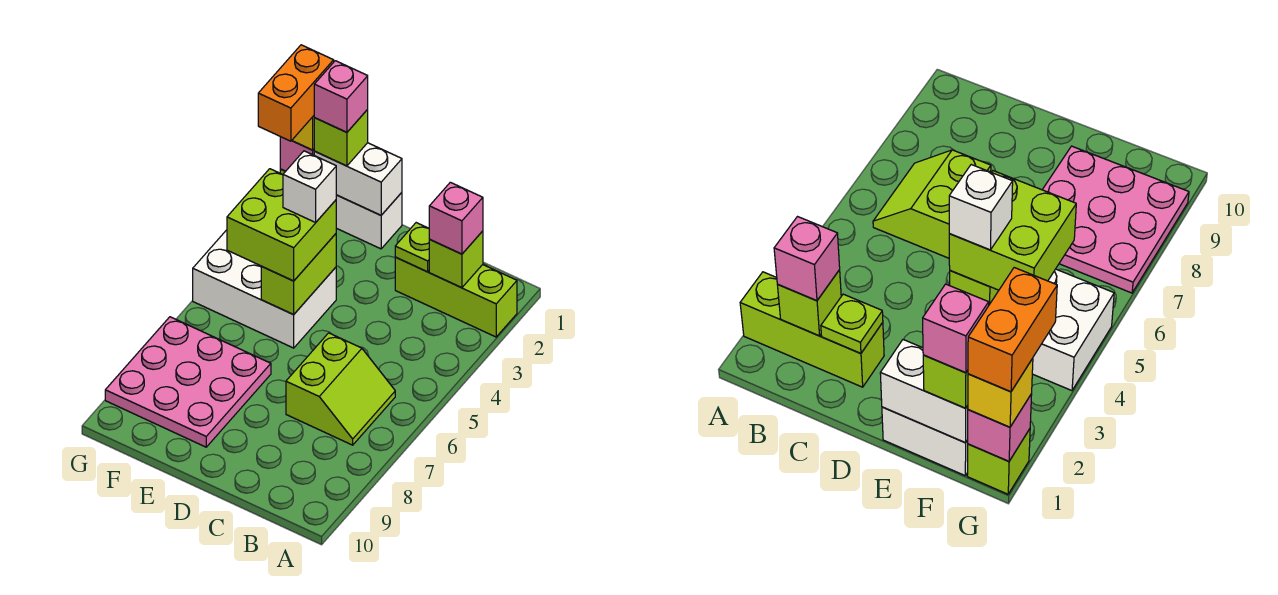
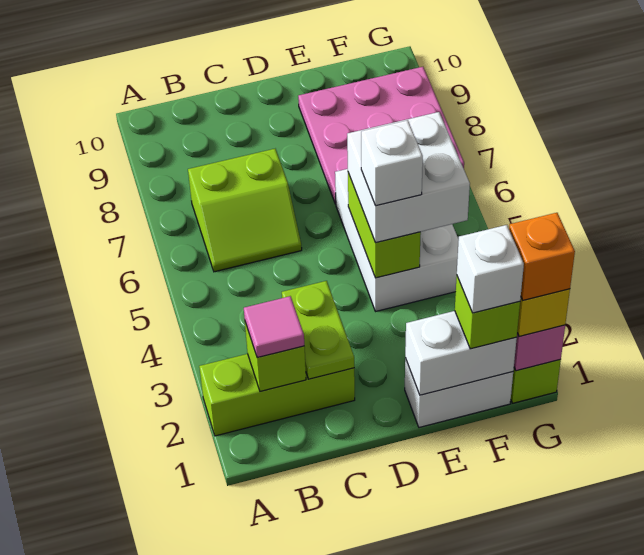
pink 1x1 brick [429,182,483,254] -> pink 1x1 tile [244,296,304,358]
lime 2x2 slope [286,333,395,445] -> lime 2x2 slope turned to [188,149,302,272]
lime 1x1 plate [395,223,430,272] -> lime 1x2 plate [282,281,354,379]
white 2x3 brick [193,230,336,348] -> white 2x3 brick turned to [335,169,459,311]
lime 2x2 brick [227,169,336,281] -> white 2x2 brick [347,112,470,243]
pink 1x1 brick [314,61,368,132] -> white 1x1 brick [457,225,524,313]
orange 1x2 brick [258,45,334,141] -> orange 1x1 brick [509,213,575,300]

